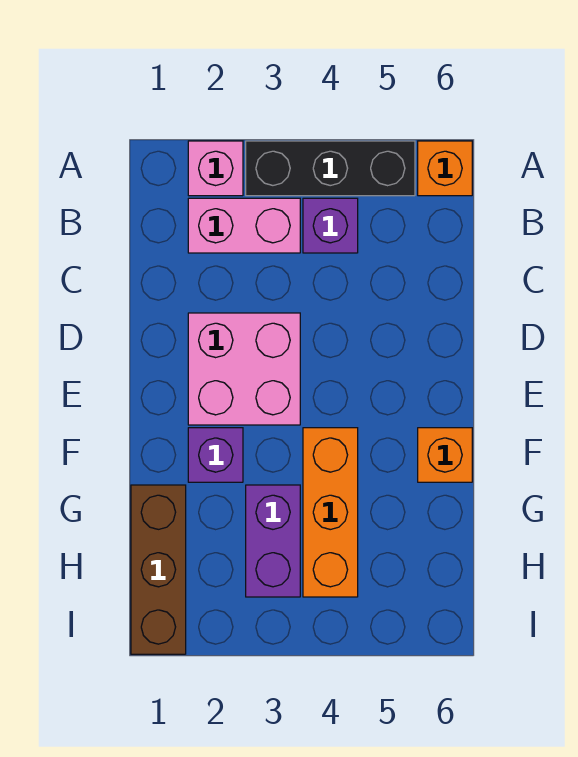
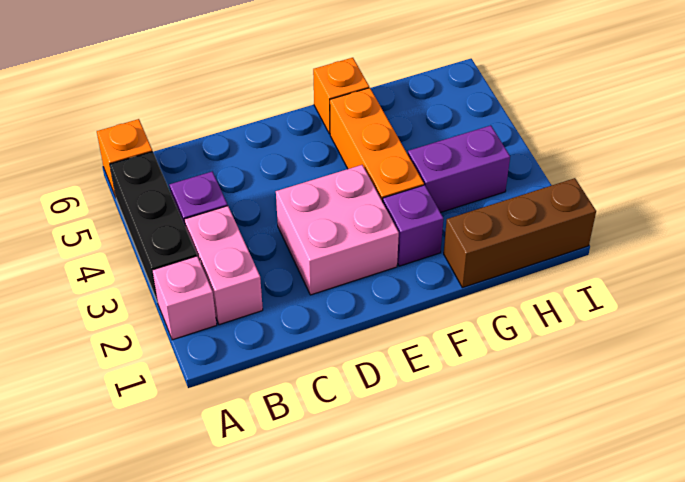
orange 1x3 brick [303,428,358,597] -> orange 1x3 brick turned to [330,88,424,202]

